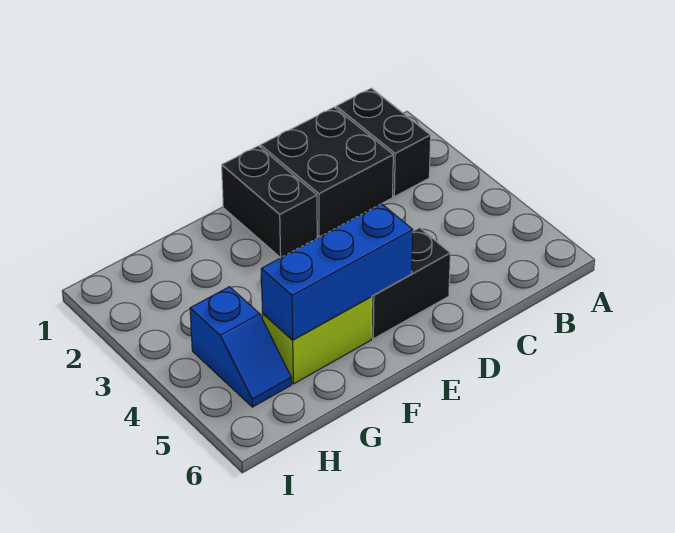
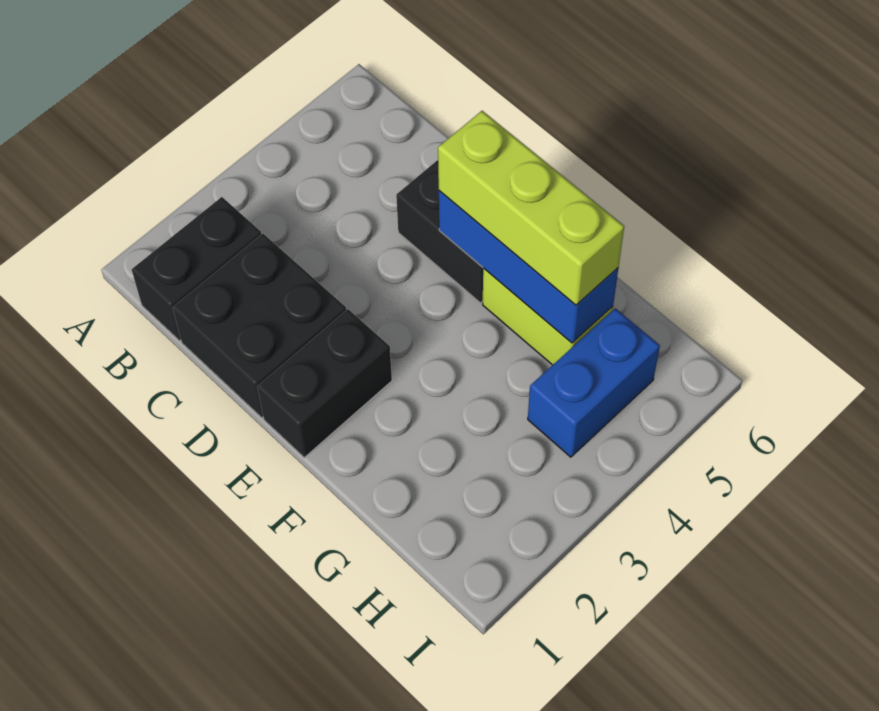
none -> lime 1x3 brick [438,111,624,305]
blue 1x2 slope [190,287,291,407] -> blue 1x2 brick [528,308,660,457]

